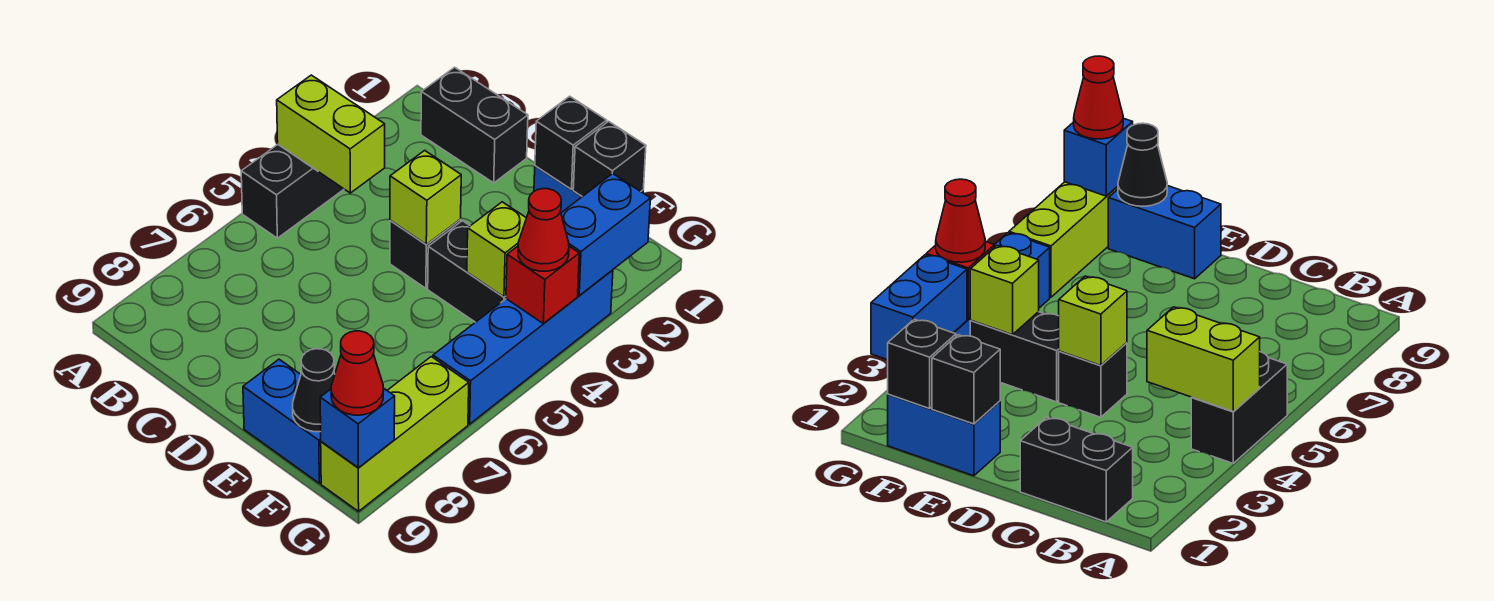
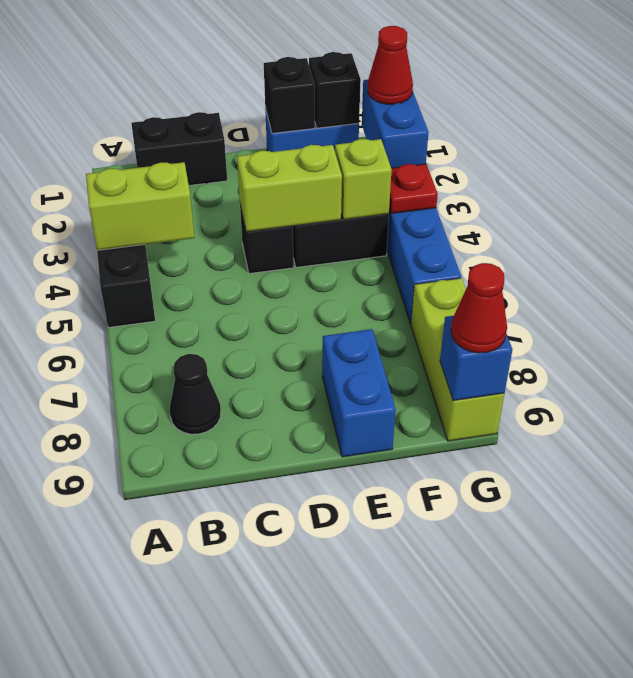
lime 1x1 brick [390,150,461,245] -> lime 1x2 brick [237,145,342,232]
blue 1x2 brick [243,359,321,483] -> blue 1x2 brick turned to [322,329,396,457]
black 1x1 cone [293,349,335,432] -> black 1x1 cone moved to [170,354,221,434]
red 1x1 brick [506,246,579,323] -> red 1x1 plate [389,164,438,213]
red 1x1 cone [518,189,569,271] -> red 1x1 cone moved to [368,26,413,104]

